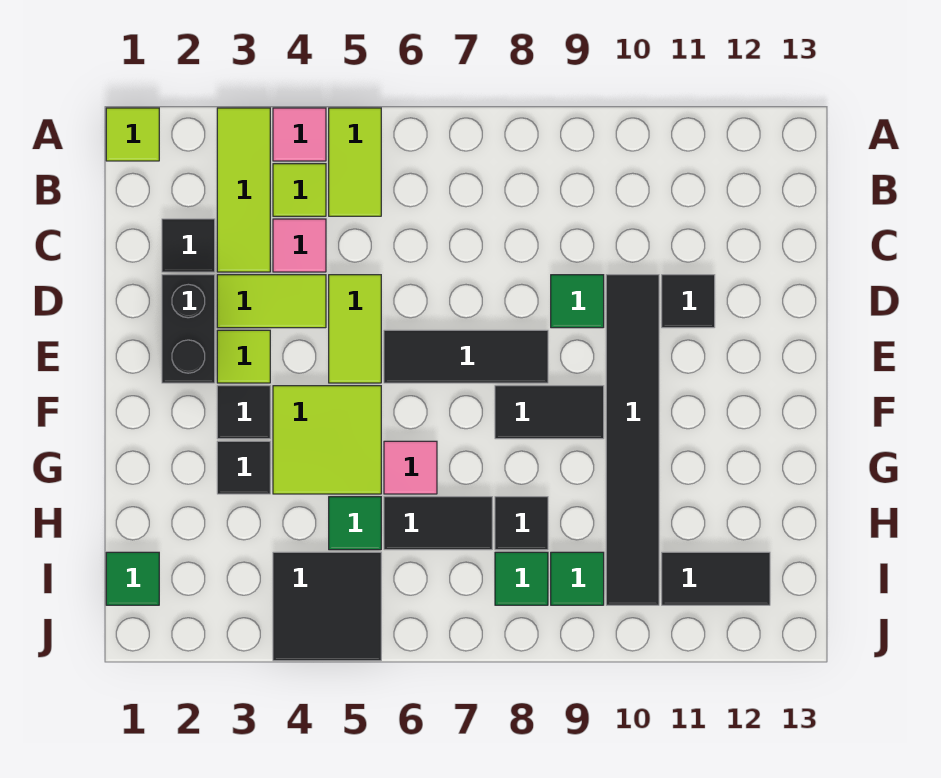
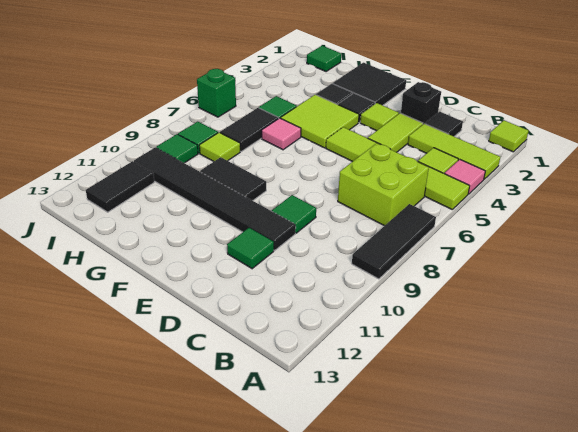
none -> lime 2x2 brick [338,143,429,226]
pink 1x1 tile [273,219,326,272] -> none
black 1x2 brick [162,275,215,383] -> black 1x1 brick [401,82,441,124]
black 1x1 tile [662,275,715,328] -> green 1x1 tile [227,228,274,269]
black 1x3 tile [384,330,548,383] -> black 1x3 tile moved to [352,204,436,279]
black 1x2 tile [495,386,604,439] -> black 1x2 tile turned to [200,157,266,201]
black 1x1 tile [495,497,548,550] -> lime 1x1 tile [199,132,240,161]
black 2x2 tile [273,552,381,661] -> black 2x2 tile moved to [333,63,406,105]
none -> green 1x1 brick [197,69,236,117]

